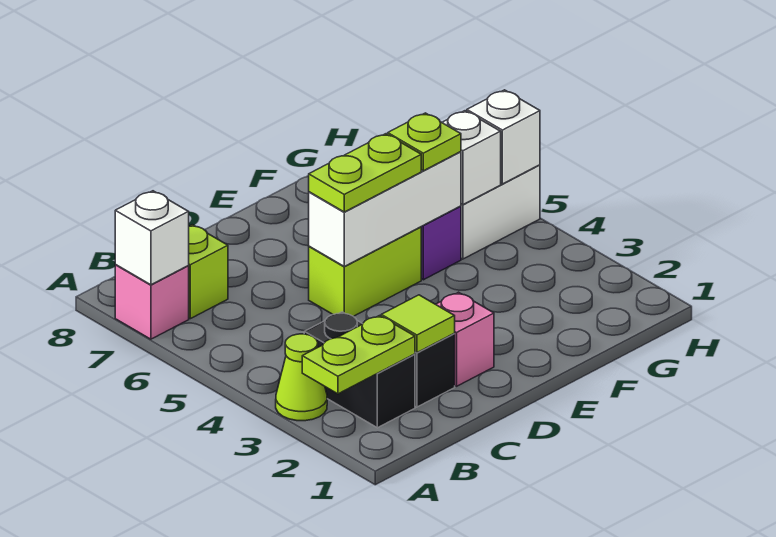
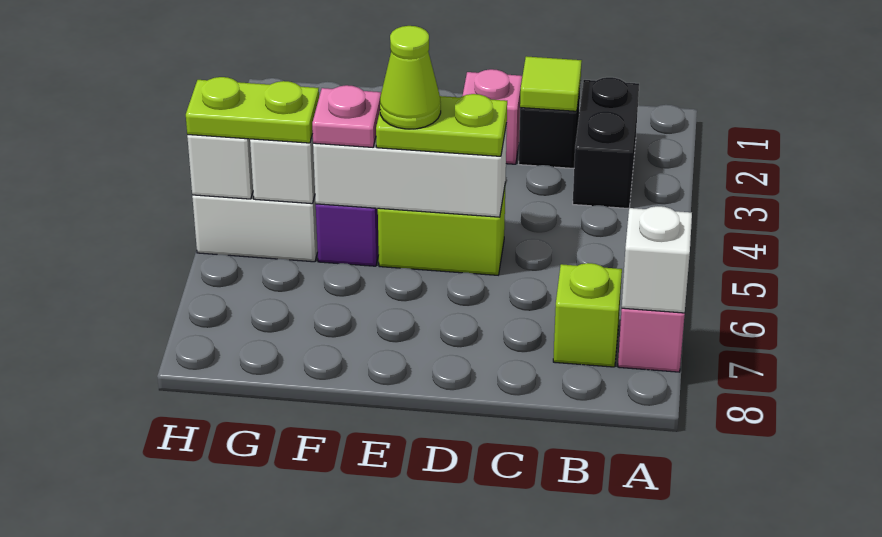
lime 1x2 plate [302,316,415,394] -> lime 1x2 plate moved to [186,77,319,143]
lime 1x1 cone [276,334,327,421] -> lime 1x1 cone moved to [380,26,441,129]
lime 1x1 plate [388,113,461,171] -> pink 1x1 plate [312,85,381,147]

